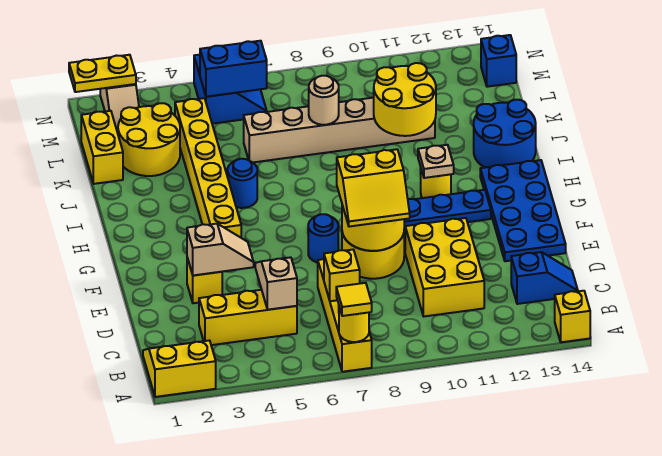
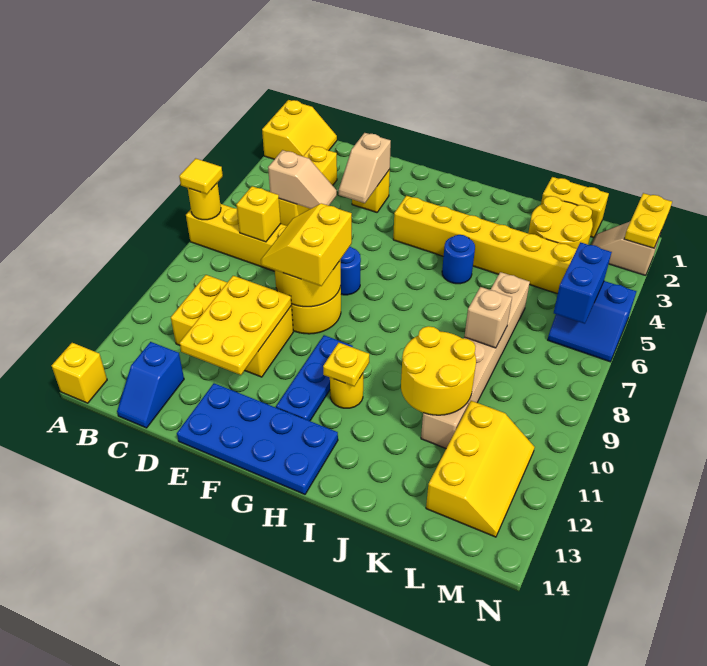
none -> yellow 2x3 plate [180,276,291,375]
tan 1x1 plate [418,145,454,178] -> yellow 1x1 plate [323,343,369,386]
blue 2x2 round brick [474,100,536,168] -> none
tan 1x1 round brick [309,76,339,125] -> tan 1x1 brick [465,287,512,348]
none -> yellow 2x3 slope [426,401,535,537]
blue 1x1 brick [481,35,516,87] -> none

